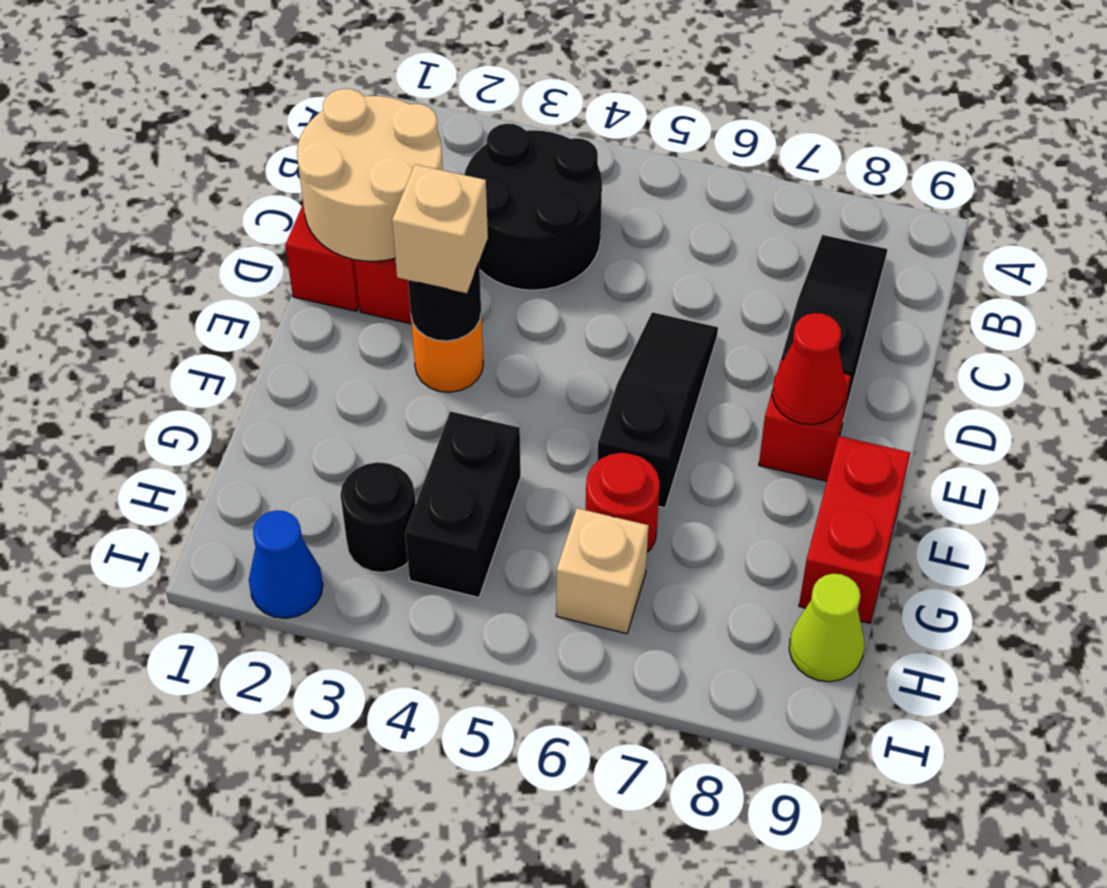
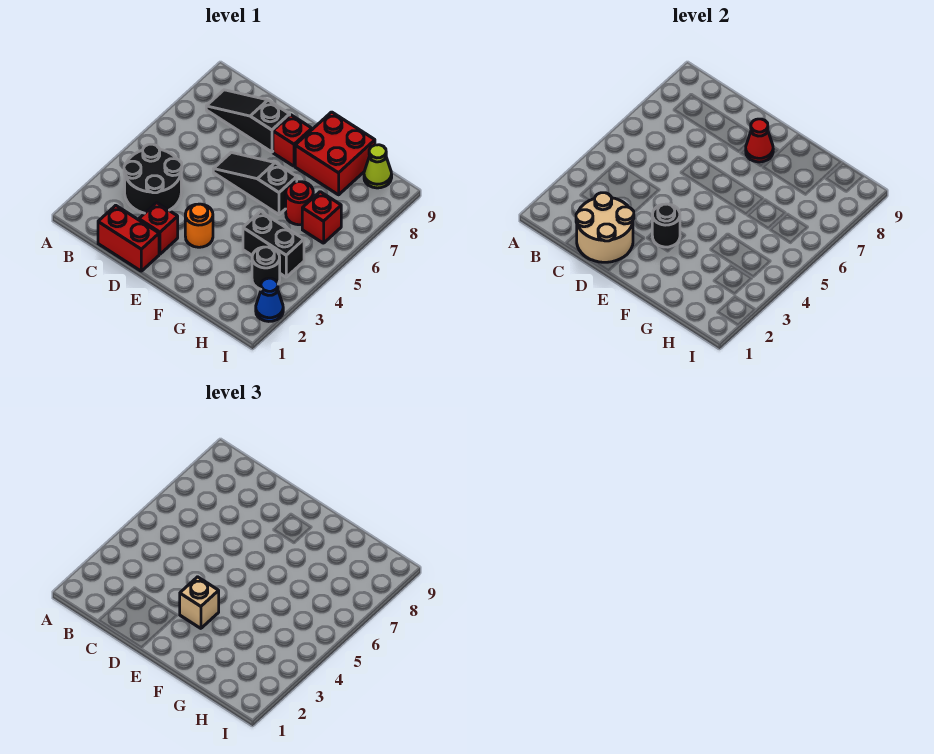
red 1x2 brick [799,436,910,623] -> red 2x2 brick [295,112,375,195]
tan 1x1 brick [556,508,649,634] -> red 1x1 brick [302,192,341,243]

